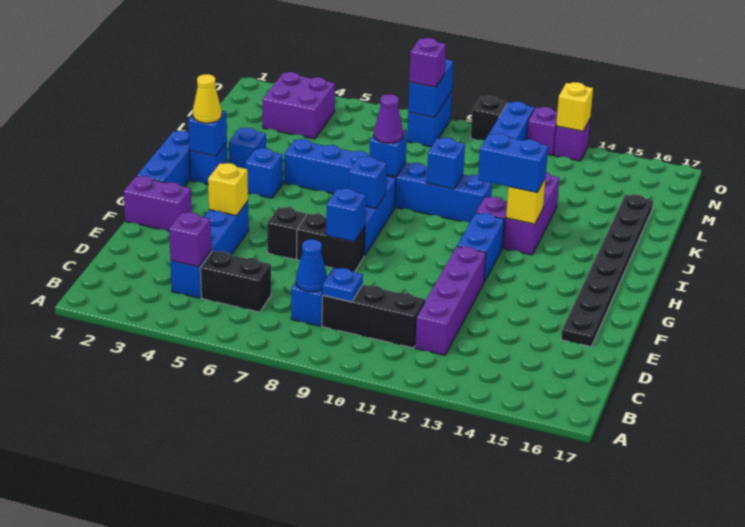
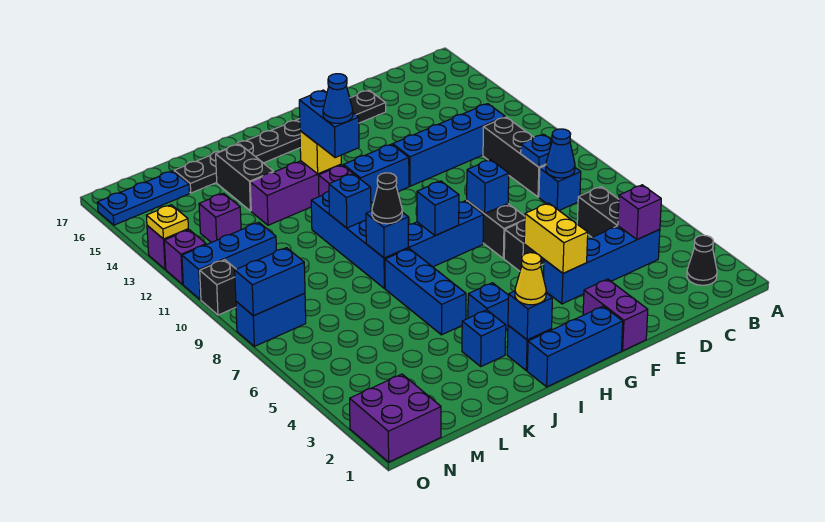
none -> black 1x1 cone [687,235,717,285]
purple 1x4 brick [415,246,486,355] -> blue 1x4 brick [393,104,505,186]
yellow 1x1 brick [208,163,248,216] -> yellow 1x2 brick [524,203,588,273]
none -> blue 1x1 cone [323,74,353,123]
purple 1x1 cone [374,94,403,143] -> black 1x1 cone [372,173,402,224]
none -> black 1x2 brick [216,144,274,211]
purple 2x2 brick [262,72,335,139] -> purple 2x2 brick moved to [350,374,441,462]
none -> blue 1x3 plate [97,171,190,225]
purple 1x1 brick [409,38,446,87] -> purple 1x1 brick moved to [199,193,241,243]
yellow 1x1 brick [556,82,593,131] -> yellow 1x1 plate [146,205,188,239]

